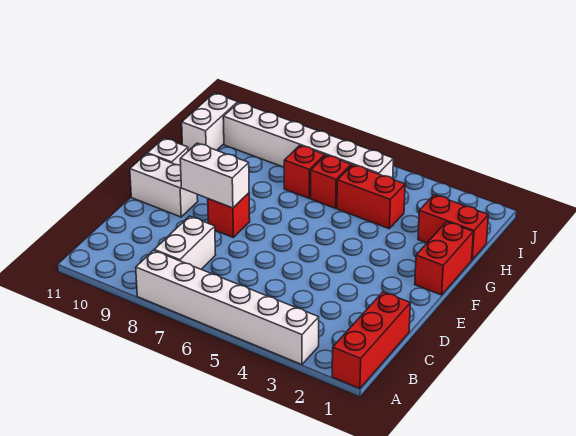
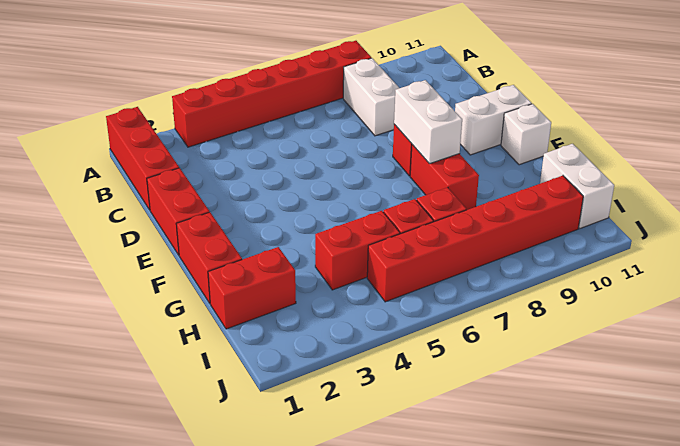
white 1x6 brick [136,250,319,365] -> red 1x6 brick [172,41,371,147]
none -> red 1x2 brick [147,168,209,255]
white 1x2 brick [180,143,249,208] -> white 1x2 brick turned to [394,80,462,164]
none -> red 1x2 brick [410,145,479,210]
white 1x6 brick [223,102,393,178] -> red 1x6 brick [367,176,583,302]

